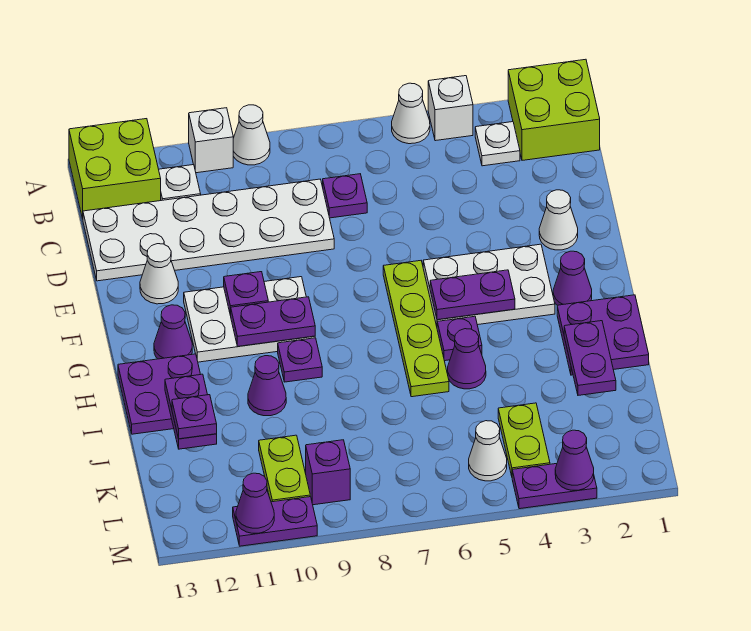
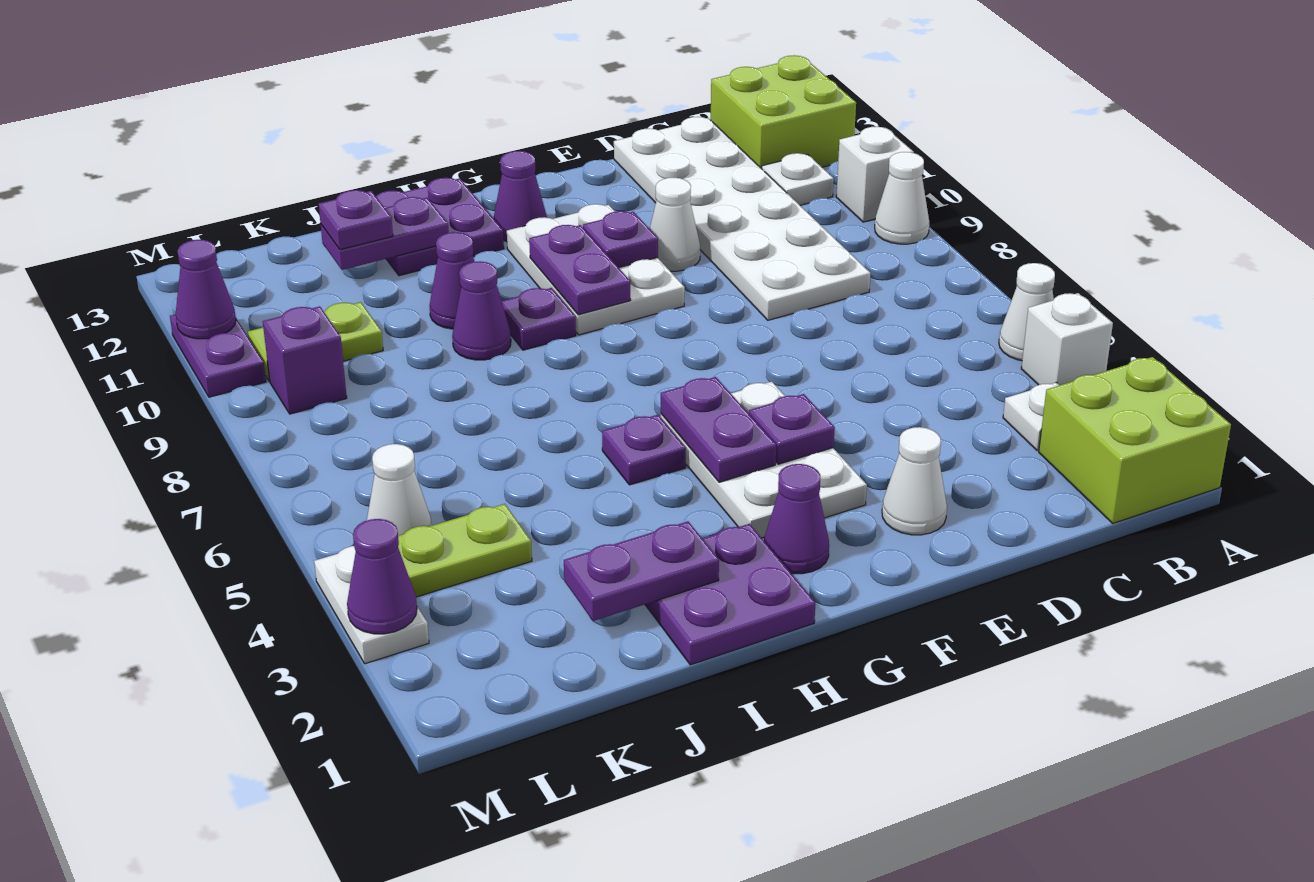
purple 1x1 plate [323,174,367,218] -> purple 1x1 plate moved to [749,394,835,464]
white 1x1 cone [140,244,178,304] -> white 1x1 cone moved to [649,178,700,271]
lime 1x4 plate [383,261,449,397] -> none
purple 1x1 cone [448,329,486,389] -> purple 1x1 cone moved to [452,261,511,360]
purple 1x2 plate [512,464,597,509] -> white 1x2 plate [314,546,429,664]

